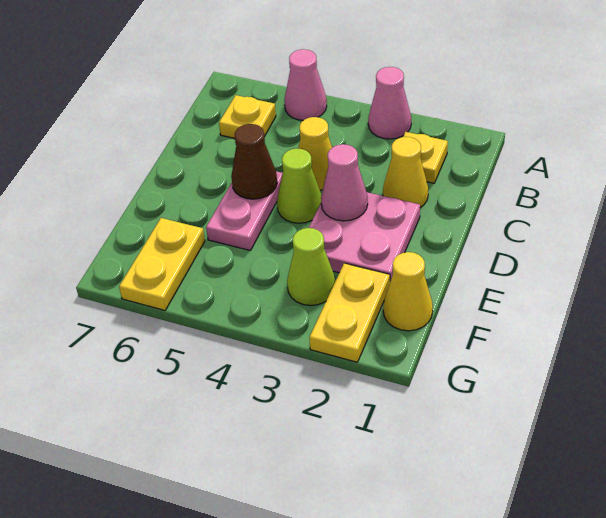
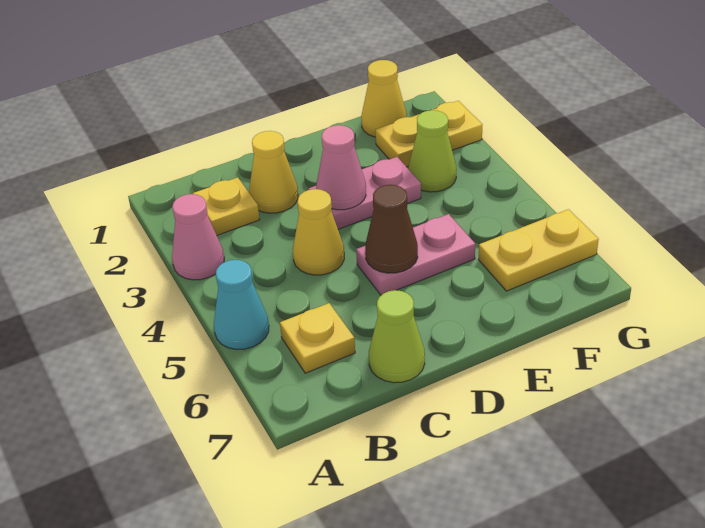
pink 1x1 cone [284,49,327,120] -> cyan 1x1 cone [214,260,269,349]
pink 2x2 plate [309,192,420,281] -> pink 1x2 plate [308,157,421,229]
lime 1x1 cone [277,149,322,223] -> lime 1x1 cone moved to [369,290,425,383]

